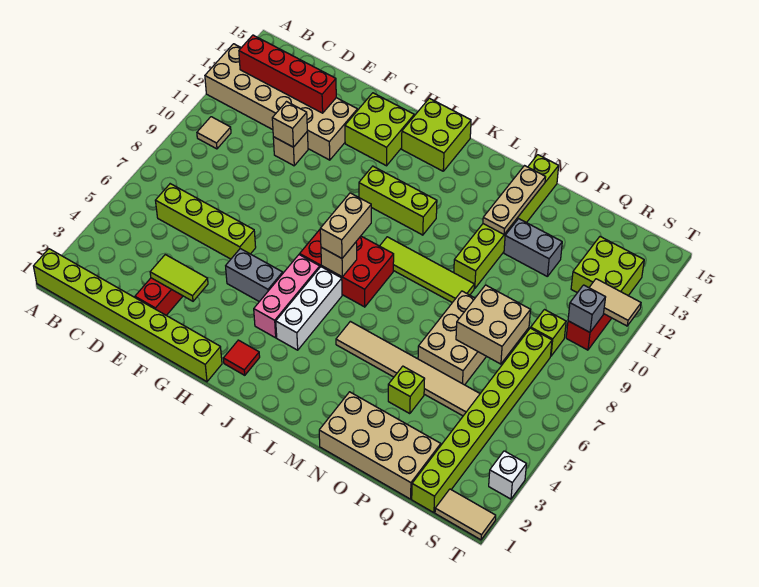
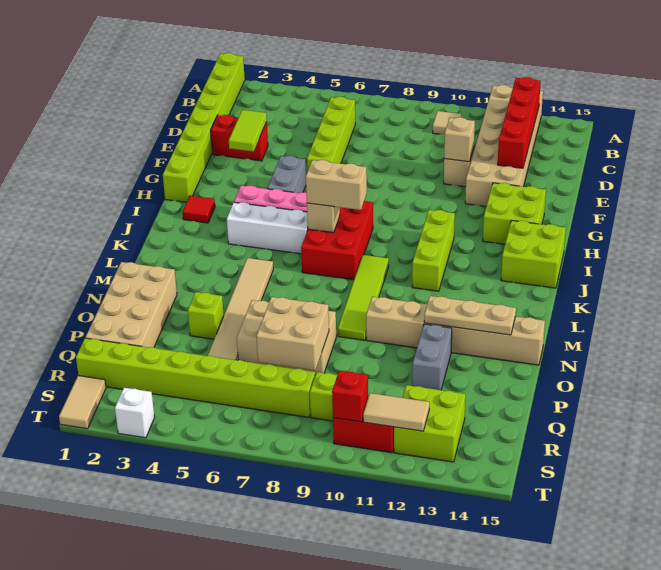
lime 1x6 brick [454,155,559,288] -> tan 1x6 brick [366,297,545,365]
grey 1x1 brick [568,285,606,332] -> red 1x1 brick [332,371,368,422]
tan 1x2 tile [589,279,641,326] -> tan 1x2 tile turned to [363,393,429,431]

